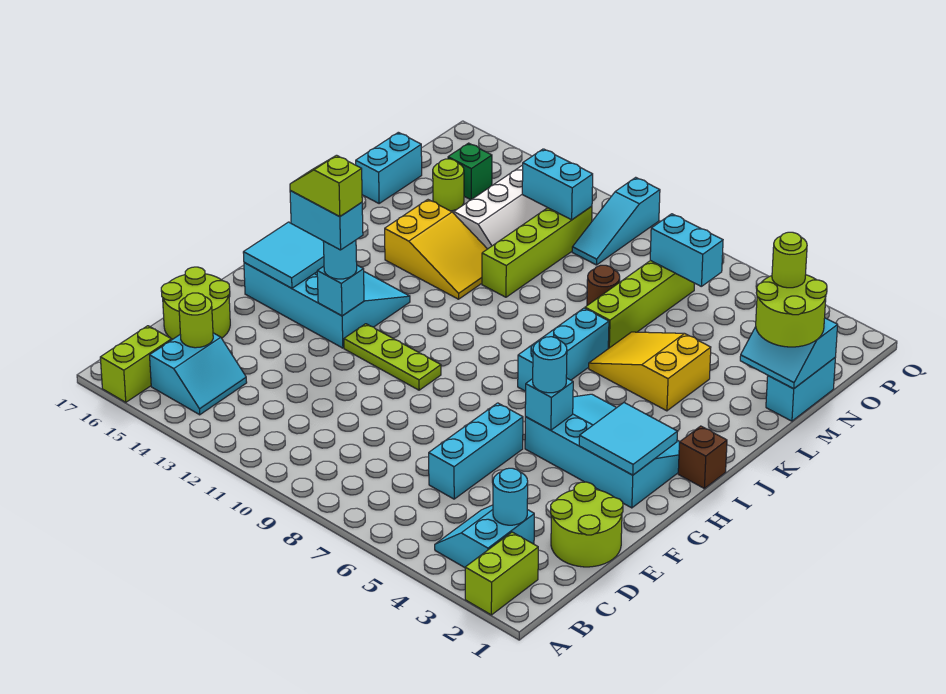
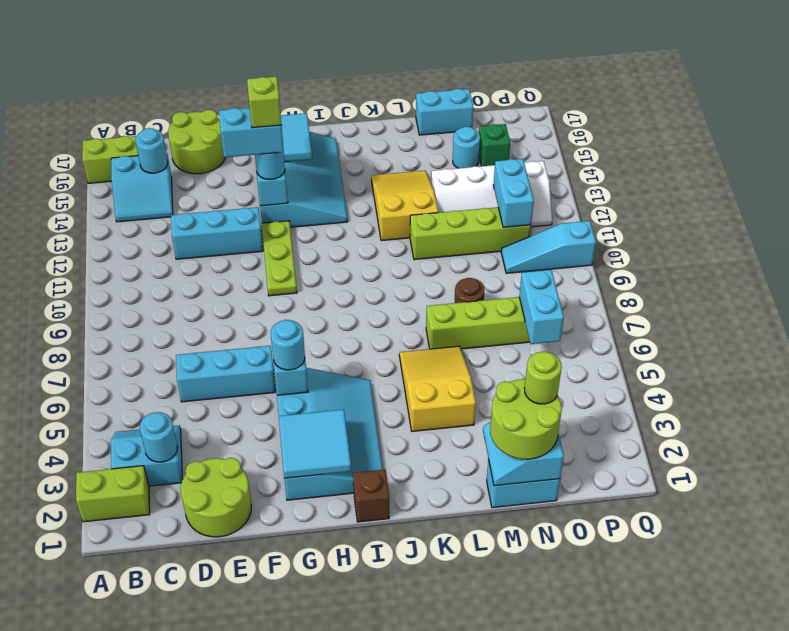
lime 1x1 round brick [179,293,213,348] -> cyan 1x1 round brick [136,128,168,173]
cyan 1x2 brick [290,191,363,250] -> cyan 1x2 brick turned to [219,108,284,157]
cyan 1x3 brick [518,308,609,391] -> cyan 1x3 brick moved to [171,207,263,259]
yellow 2x3 slope [385,200,487,299] -> yellow 2x3 slope turned to [371,171,438,241]
lime 1x1 round brick [433,159,464,211] -> cyan 1x1 round brick [453,127,480,168]

